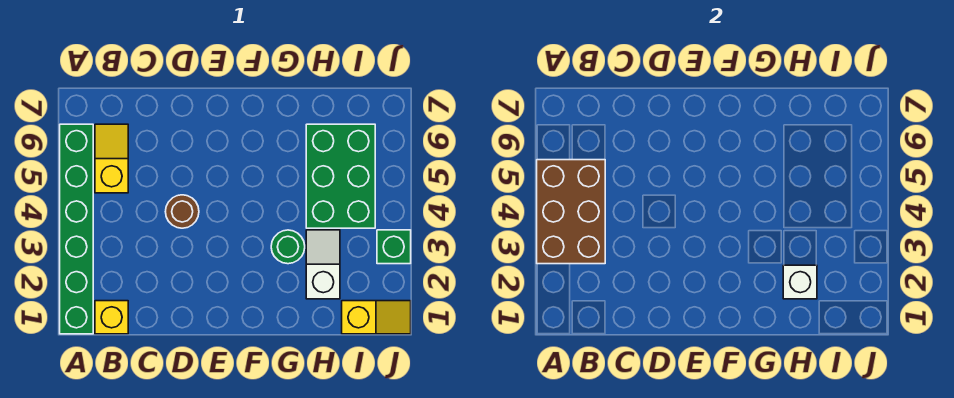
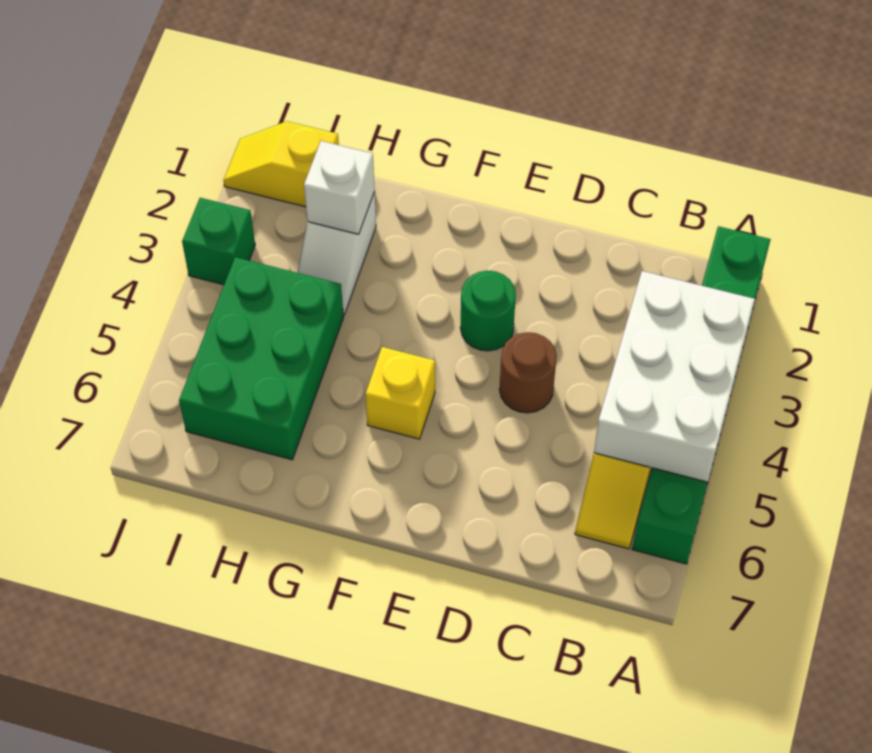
brown 2x3 brick [537,160,605,264] -> white 2x3 brick [594,271,755,482]
yellow 1x1 brick [95,301,128,334] -> yellow 1x1 brick moved to [366,347,435,439]
green 1x1 round brick [271,230,305,264] -> green 1x1 round brick moved to [460,271,516,351]

